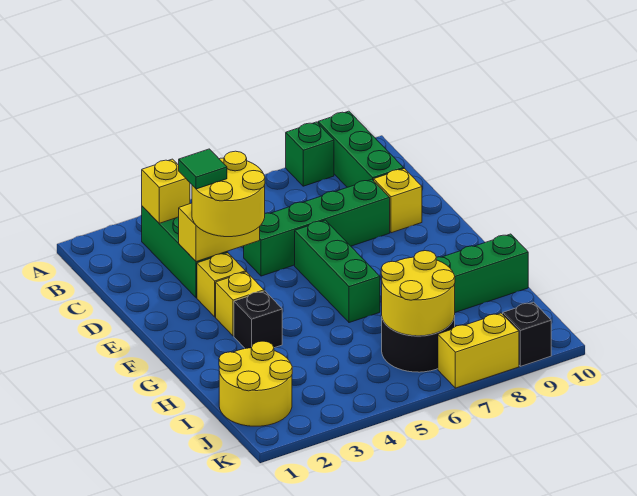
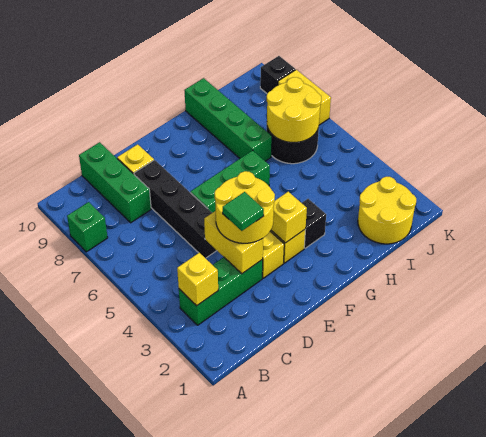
green 1x3 brick [318,111,404,187] -> green 1x3 brick turned to [79,142,151,223]
green 1x4 brick [244,179,390,276] -> black 1x4 brick [134,160,217,258]
none -> yellow 1x1 brick [271,192,307,243]

